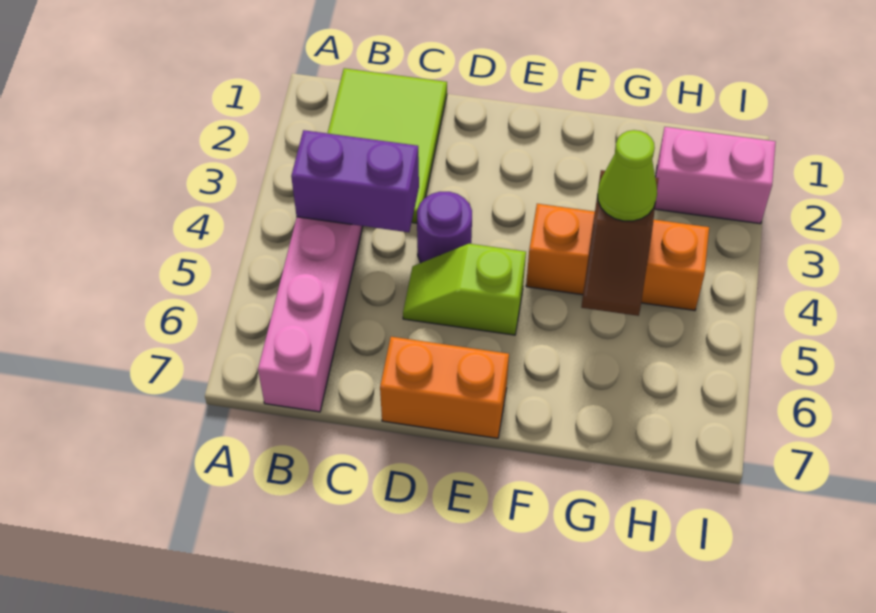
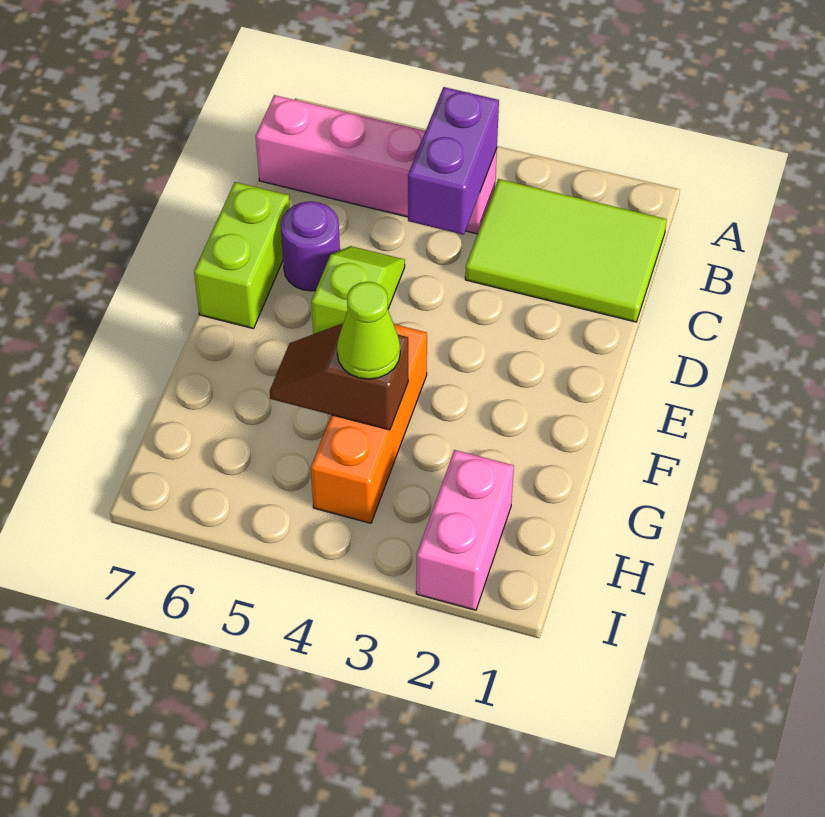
purple 1x1 round brick [417,192,472,263] -> purple 1x1 round brick moved to [281,202,340,291]
orange 1x2 brick [380,337,509,438] -> lime 1x2 brick [194,182,290,329]

